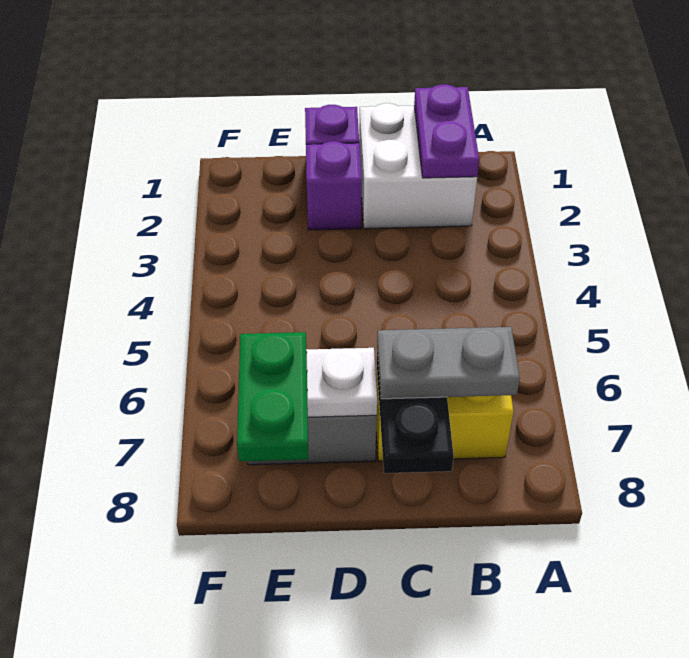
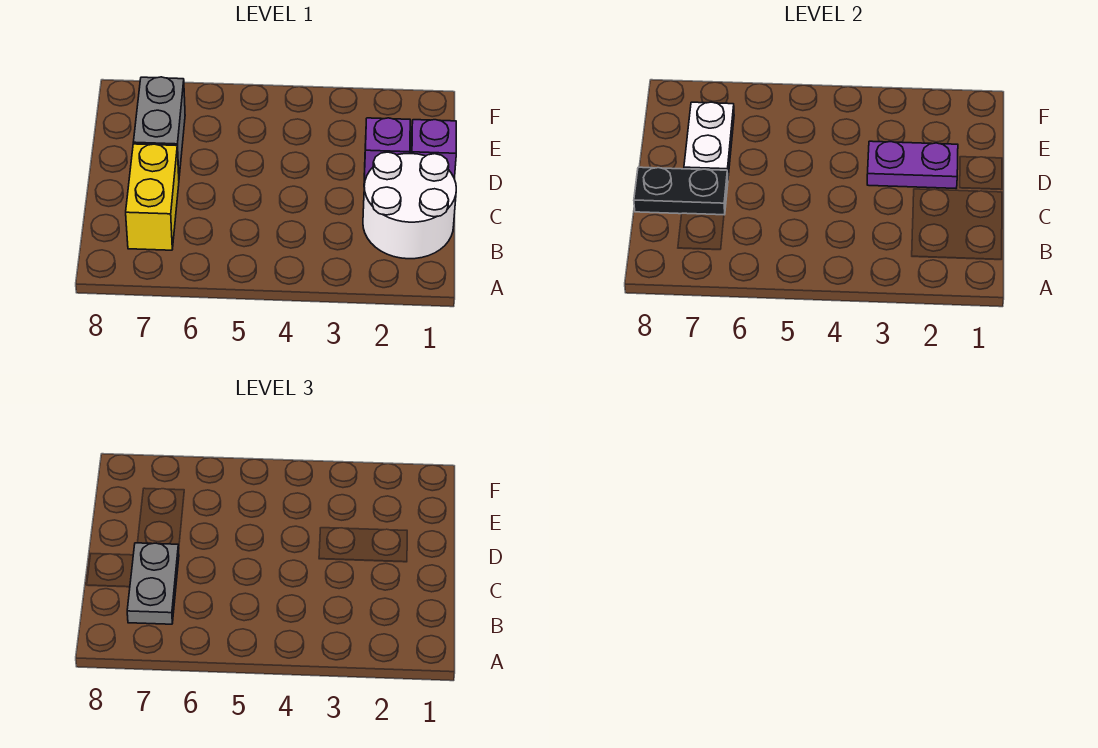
white 2x2 brick [359,103,477,229] -> white 2x2 round brick [363,152,456,259]
purple 1x2 plate [414,84,479,178] -> purple 1x2 plate moved to [867,141,958,188]
green 1x2 plate [237,332,308,461] -> none

